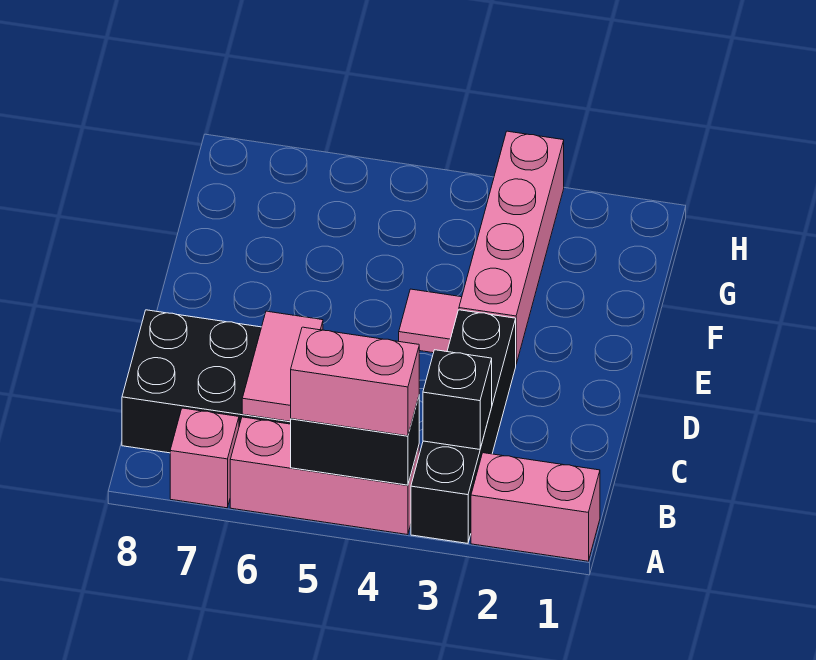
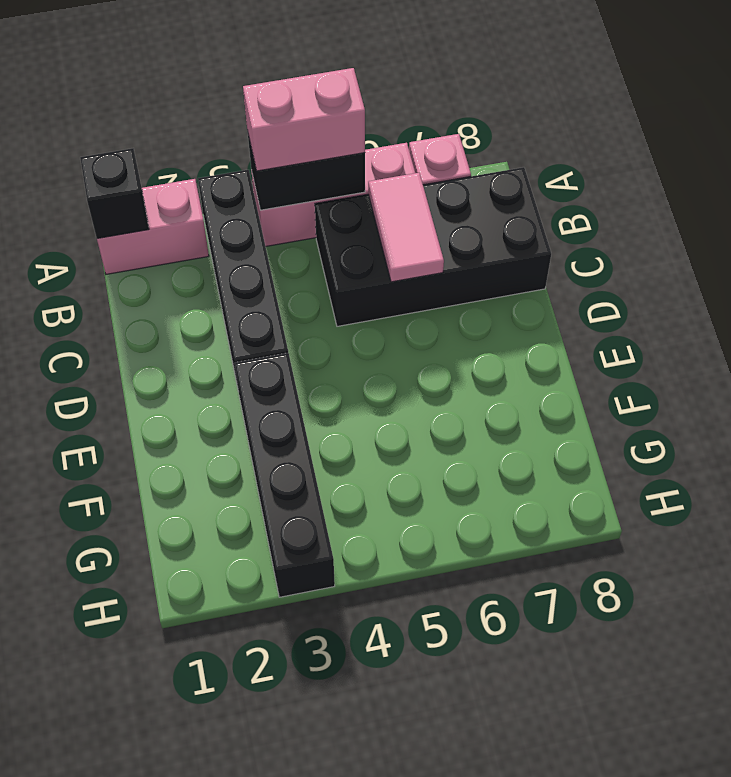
black 1x1 brick [423,350,492,449] -> black 1x1 brick moved to [80,148,149,238]
pink 1x4 brick [459,131,564,364] -> black 1x4 brick [235,353,335,597]
pink 1x1 tile [399,289,462,353] -> none

